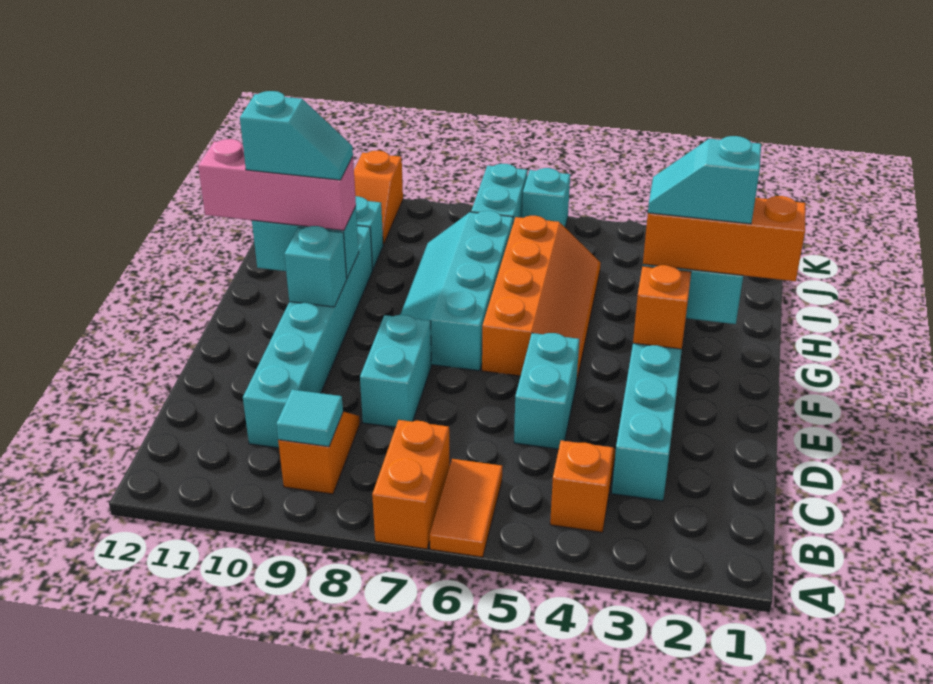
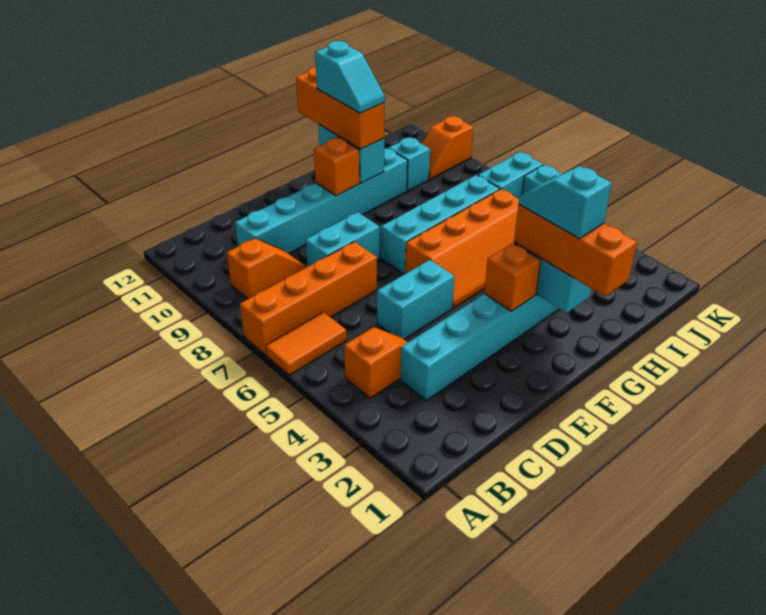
orange 1x2 brick [372,420,450,549] -> orange 1x4 brick [240,242,377,355]
cyan 1x1 tile [276,390,343,447] -> none
cyan 1x1 brick [284,226,347,307] -> orange 1x1 brick [314,138,360,196]
pink 1x3 brick [198,139,356,231] -> orange 1x3 brick [296,67,384,149]

